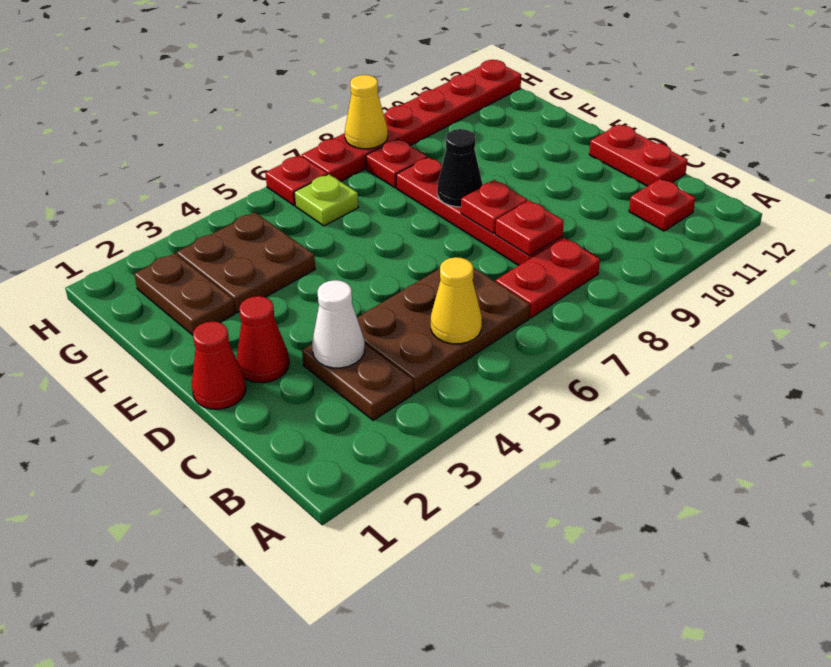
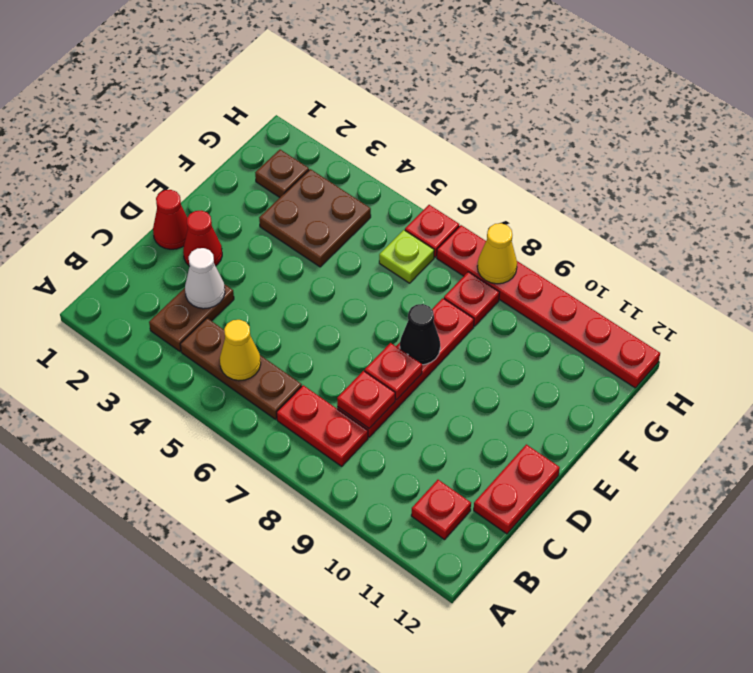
brown 2x3 plate [357,268,530,393] -> brown 1x3 plate [180,318,302,419]
brown 1x2 plate [134,253,235,335] -> brown 1x1 plate [255,150,309,197]

